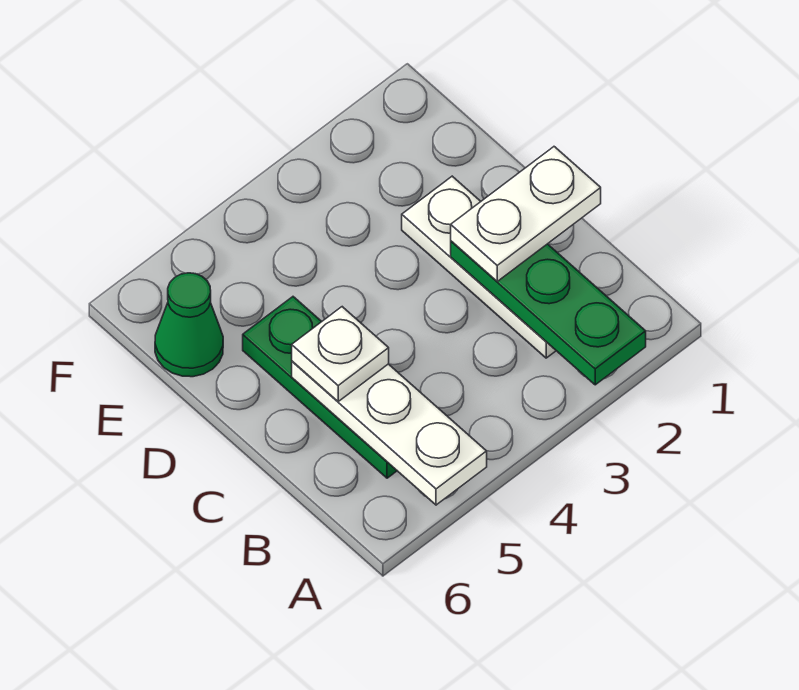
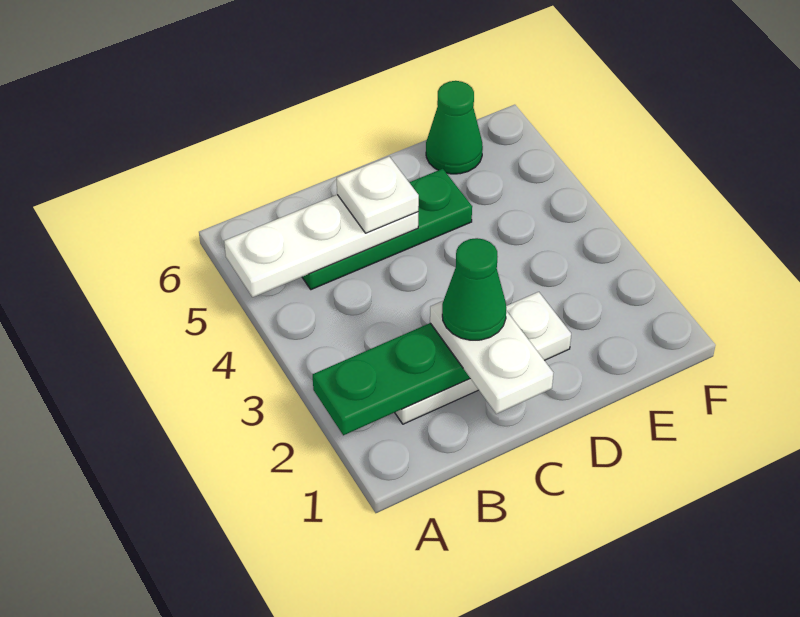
none -> green 1x1 cone [442,238,506,340]

